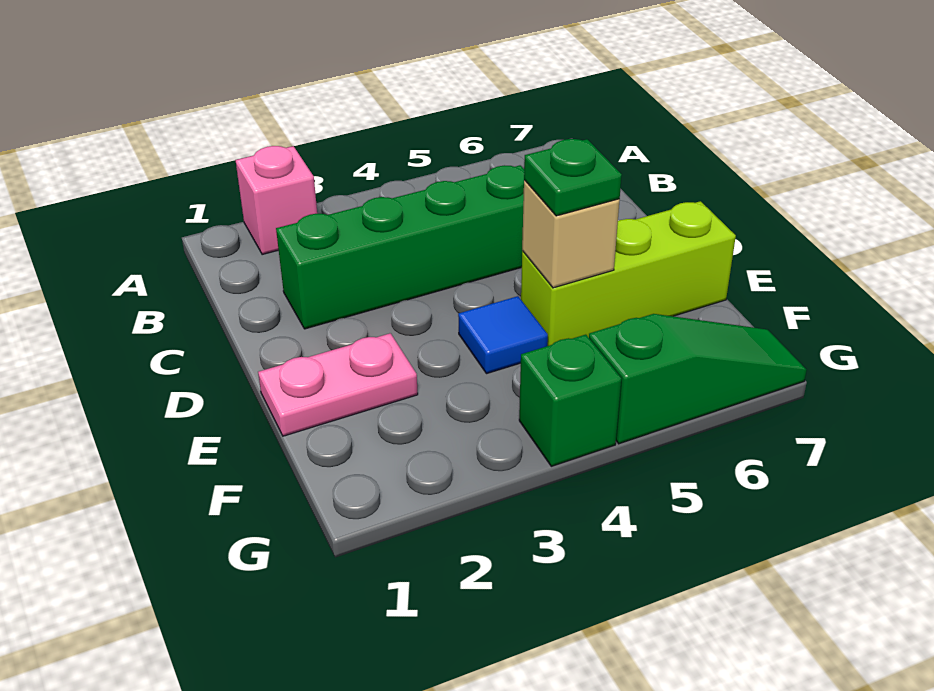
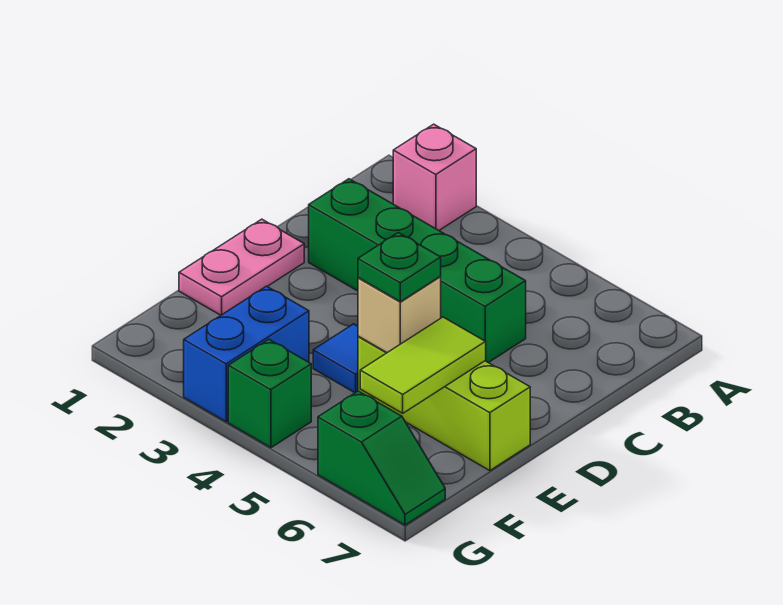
pink 1x2 plate [258,333,418,436] -> pink 1x2 plate turned to [179,219,304,315]
none -> lime 1x2 tile [360,317,486,413]
none -> blue 1x2 brick [184,286,309,422]
green 1x3 slope [589,314,807,444] -> green 1x2 slope [318,391,445,525]

